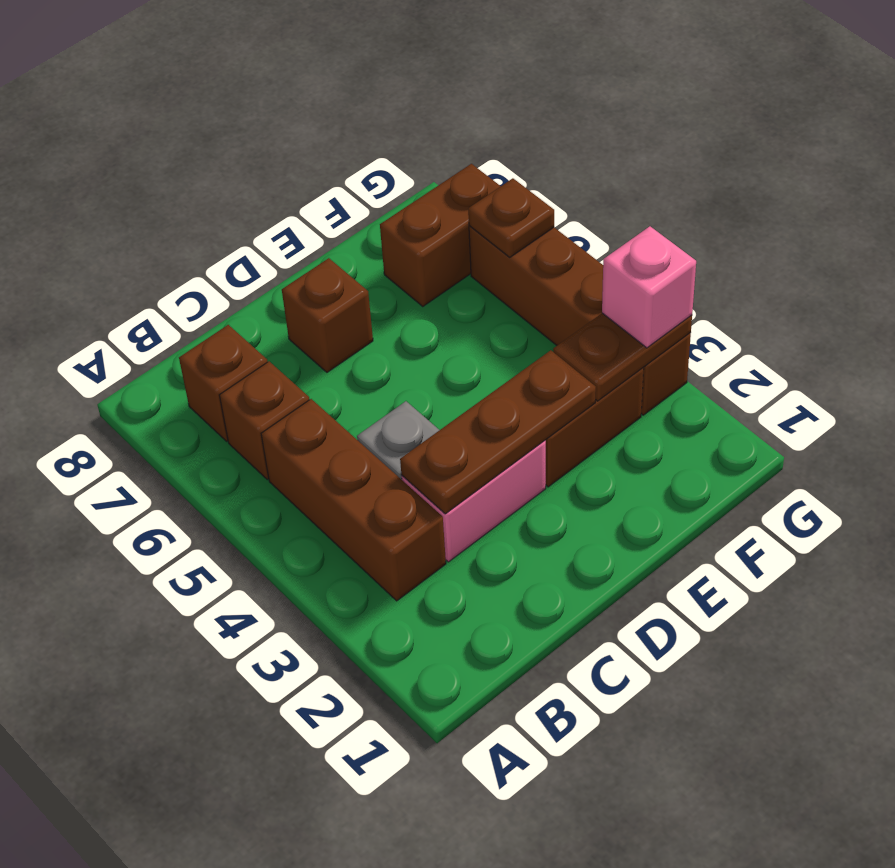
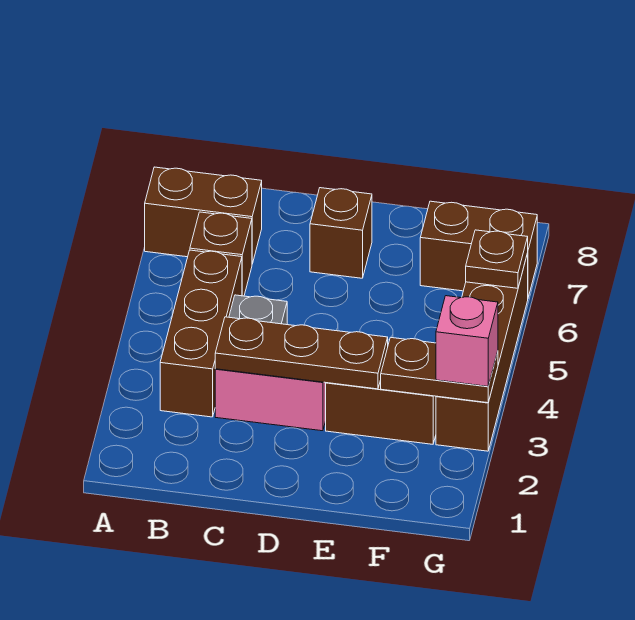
brown 1x1 brick [179,325,267,441] -> brown 1x2 brick [145,167,262,264]

